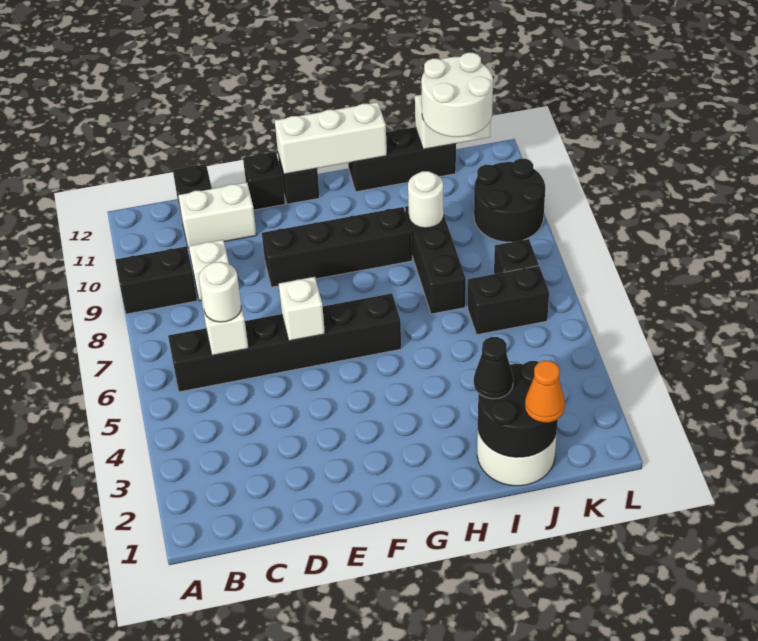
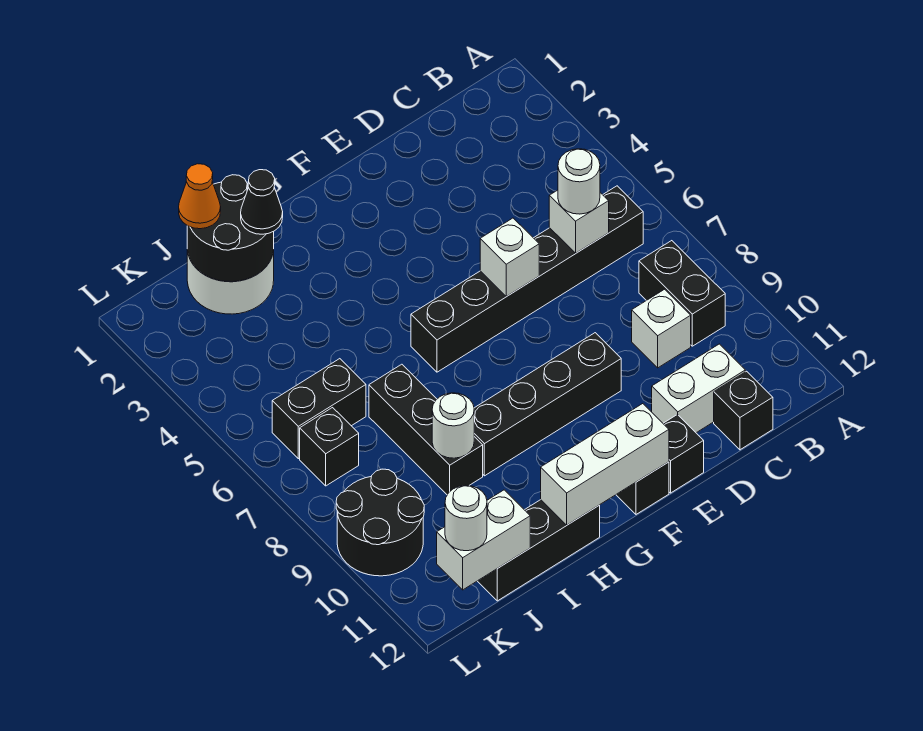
black 1x2 brick [115,246,197,314] -> black 1x2 brick turned to [639,241,725,346]
white 2x2 round brick [421,53,493,137] -> white 1x1 round brick [445,485,487,551]

